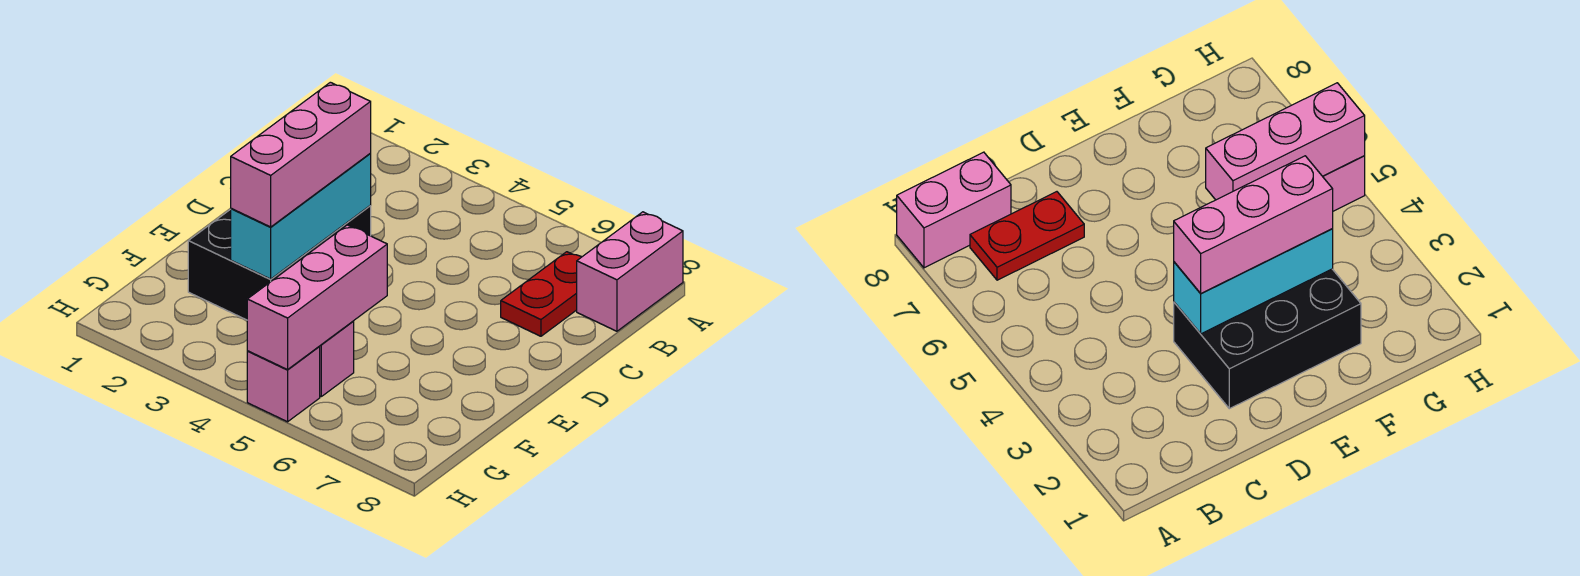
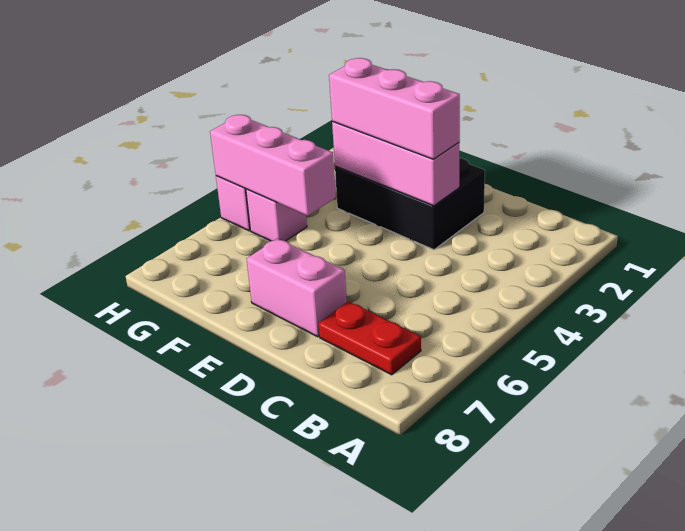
pink 1x2 brick [577,212,683,331] -> pink 1x2 brick moved to [247,239,347,337]
cyan 1x3 brick [231,154,371,279] -> pink 1x3 brick [332,122,460,206]

